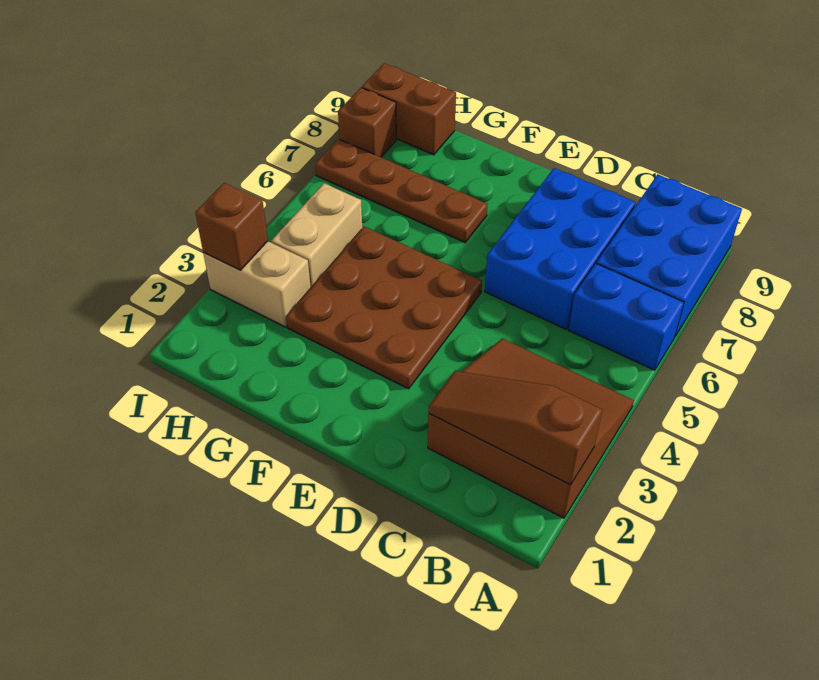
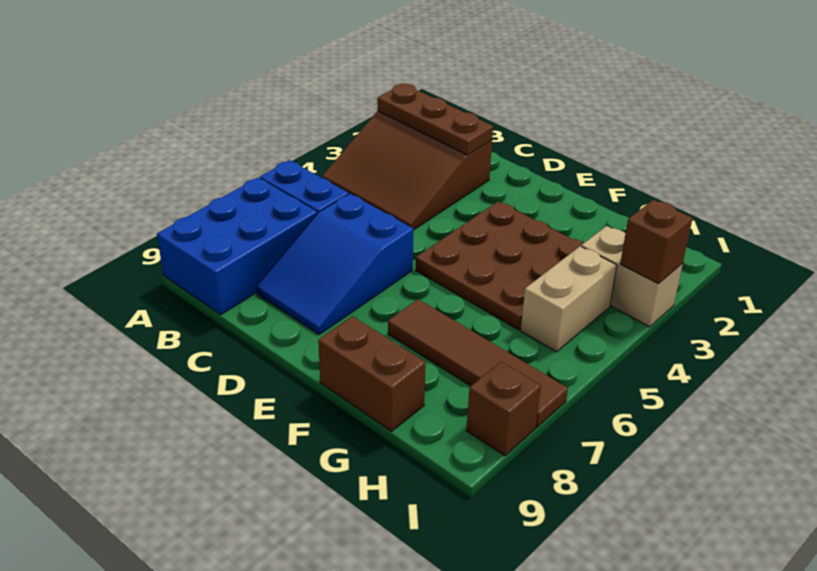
brown 1x3 slope [429,371,602,485] -> brown 1x3 plate [377,84,493,155]
blue 2x3 brick [485,168,636,330] -> blue 2x3 slope [256,194,413,334]
brown 1x4 plate [315,139,487,242] -> brown 1x4 tile [388,299,568,427]
brown 1x2 brick [362,63,456,155] -> brown 1x2 brick moved to [318,316,426,431]

